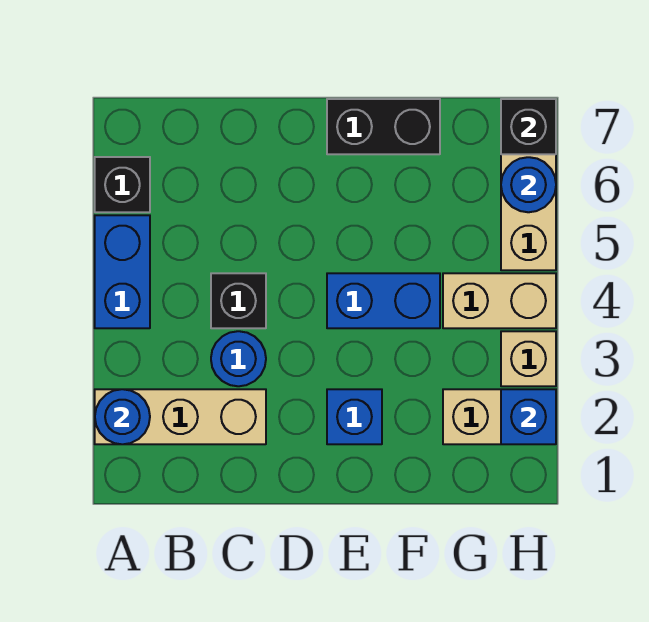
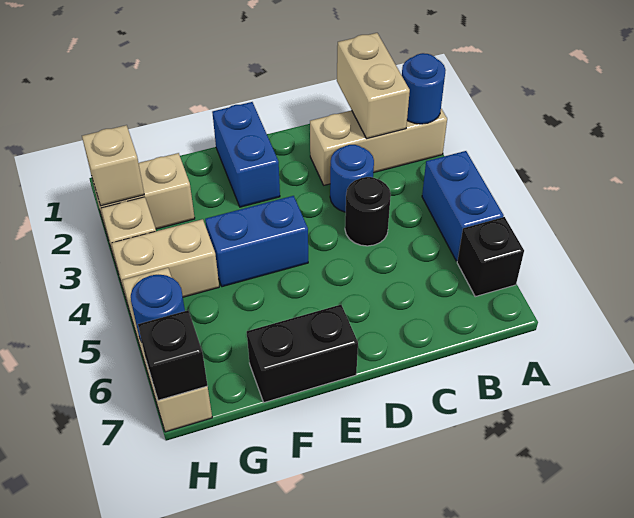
none -> tan 1x2 brick [337,33,410,139]
black 1x1 brick [211,273,266,328] -> black 1x1 round brick [345,177,391,246]
blue 1x1 brick [327,389,382,444] -> blue 1x2 brick [212,102,280,207]
blue 1x1 brick [501,389,556,444] -> tan 1x1 brick [82,125,144,206]

